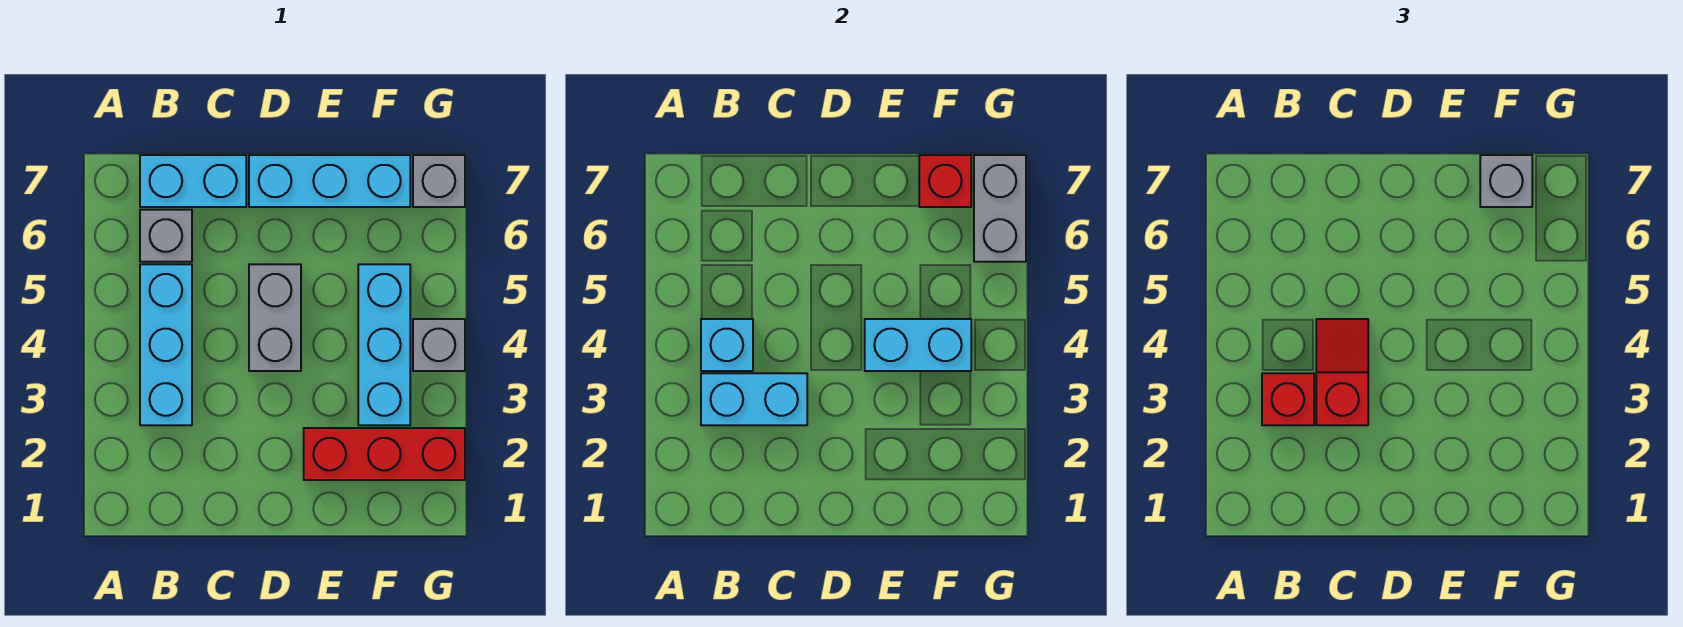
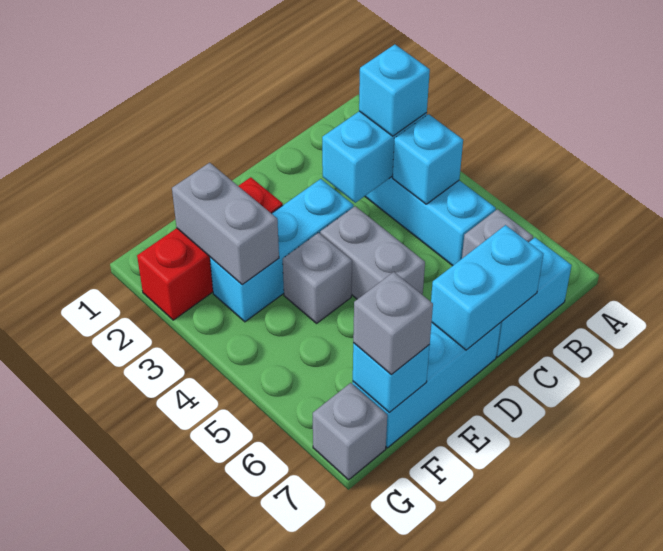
red 1x1 brick [1262,373,1314,425] -> cyan 1x1 brick [359,44,430,136]
red 1x2 slope [1316,319,1368,425] -> none
cyan 1x2 brick [865,319,971,371] -> cyan 1x2 brick moved to [431,225,543,350]
cyan 1x3 brick [358,264,410,425] -> cyan 1x3 brick turned to [210,179,354,322]
red 1x1 brick [919,155,971,207] -> cyan 1x1 brick [353,343,430,413]
grey 1x1 brick [413,319,465,371] -> grey 1x1 brick moved to [283,233,352,323]
grey 1x2 brick [974,155,1026,262] -> grey 1x2 brick moved to [172,163,279,285]

